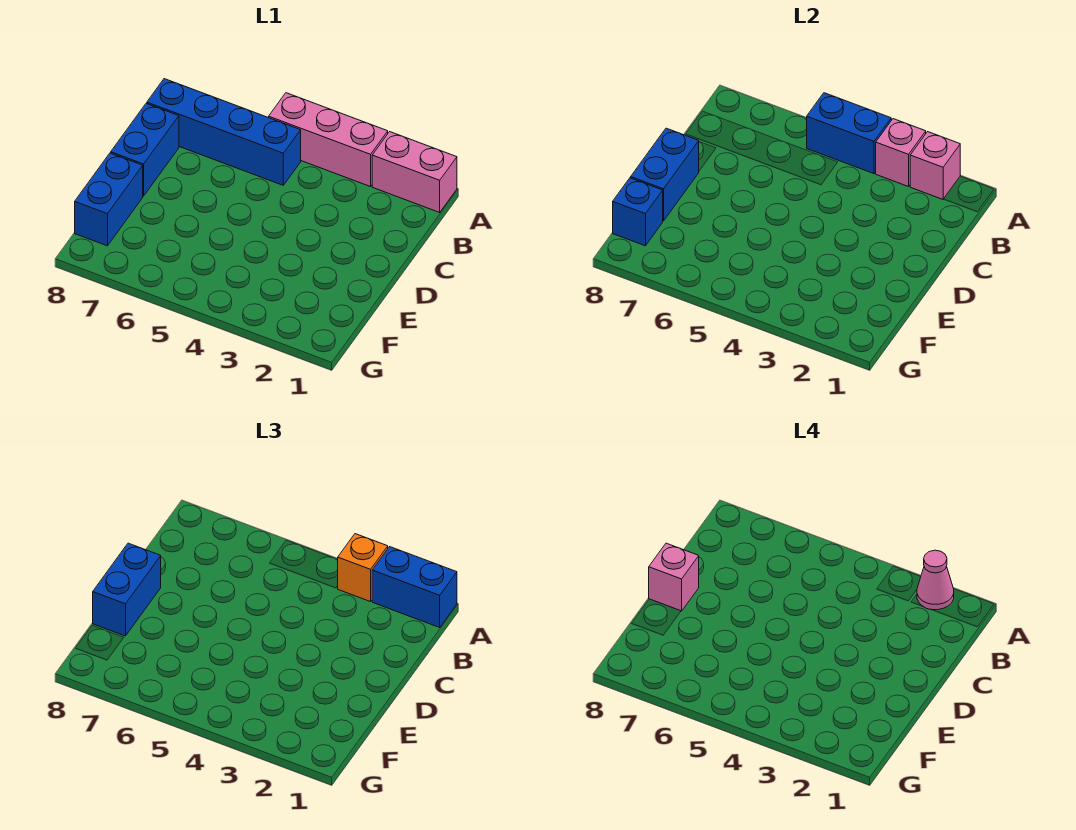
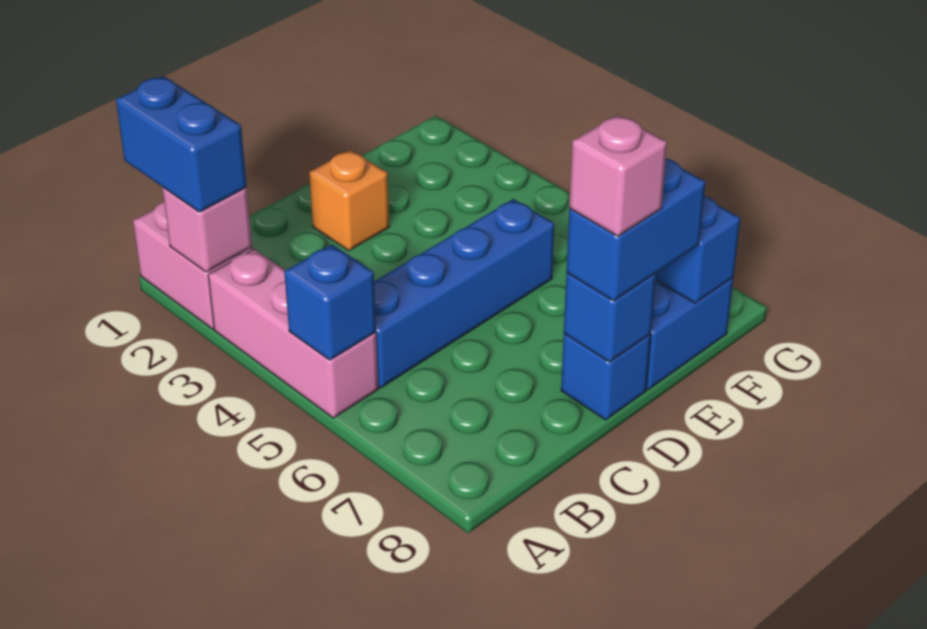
pink 1x1 cone [917,550,954,610] -> none
pink 1x1 brick [876,119,926,187] -> none
orange 1x1 brick [338,534,388,602] -> orange 1x1 brick moved to [309,150,389,251]
blue 1x2 brick [807,93,891,174] -> blue 1x1 brick [284,244,376,360]
blue 1x4 brick [147,79,301,185] -> blue 1x4 brick turned to [374,199,554,388]
blue 1x2 brick [111,104,179,196] -> blue 1x1 brick [561,334,651,420]
blue 1x2 brick [631,128,699,221] -> blue 1x1 brick [564,273,656,362]

